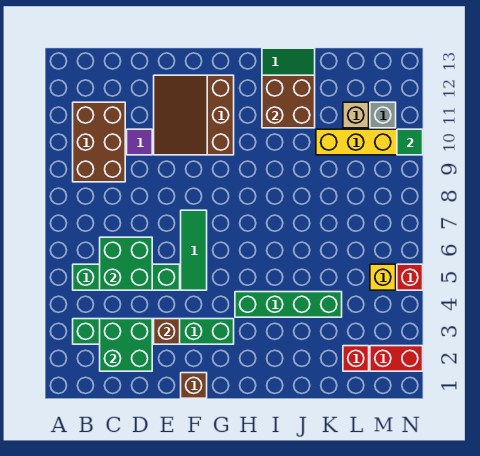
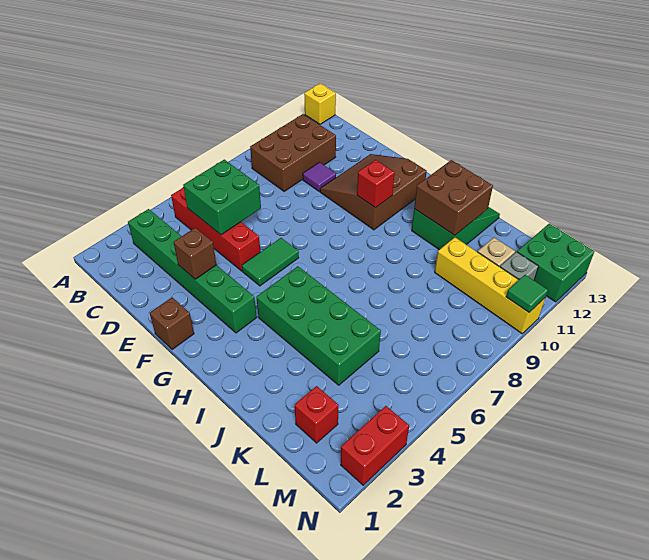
green 1x4 brick [73,264,180,290] -> red 1x4 brick [171,187,260,271]
green 2x2 brick [100,319,152,371] -> green 2x2 brick moved to [517,224,594,302]
green 1x3 tile [181,210,207,290] -> green 1x2 tile [242,238,299,286]
green 1x4 brick [235,292,342,317] -> green 2x4 brick [256,266,381,385]
red 1x2 brick [370,346,423,371] -> red 1x2 brick turned to [341,406,409,485]
yellow 1x1 brick [370,264,396,290] -> yellow 1x1 brick moved to [304,84,336,124]
red 1x1 brick [397,264,423,290] -> red 1x1 brick moved to [357,160,395,208]

